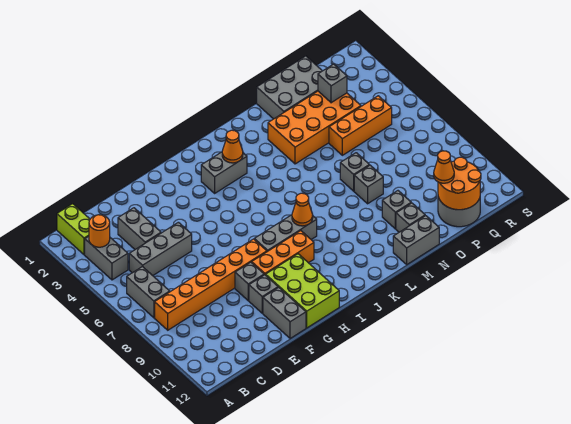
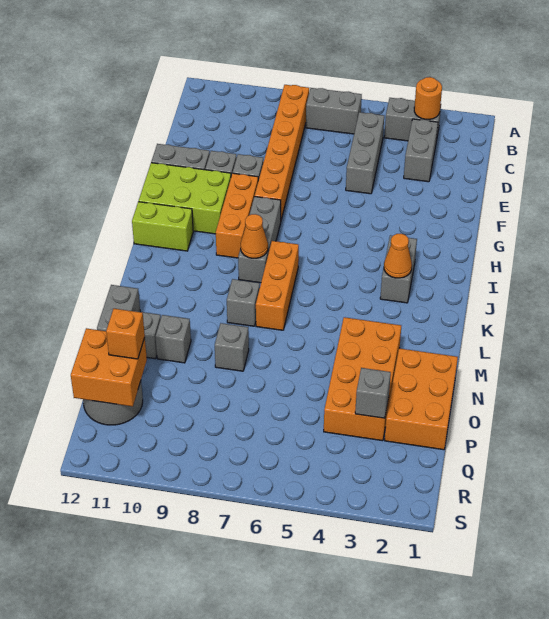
lime 1x2 brick [57,204,90,255] -> lime 1x2 brick moved to [132,202,193,251]
grey 1x2 brick [118,208,161,249] -> grey 1x2 brick turned to [404,119,438,182]
grey 2x3 brick [257,56,322,119] -> orange 2x3 brick [385,348,458,450]
grey 1x1 brick [340,153,369,191] -> grey 1x1 brick moved to [227,279,260,326]
orange 1x3 brick [329,96,392,155] -> orange 1x3 brick moved to [256,241,299,330]
orange 2x2 round brick [438,157,481,210] -> orange 2x2 brick [71,328,147,407]
orange 1x1 cone [434,151,454,183] -> orange 1x1 brick [106,308,145,359]

